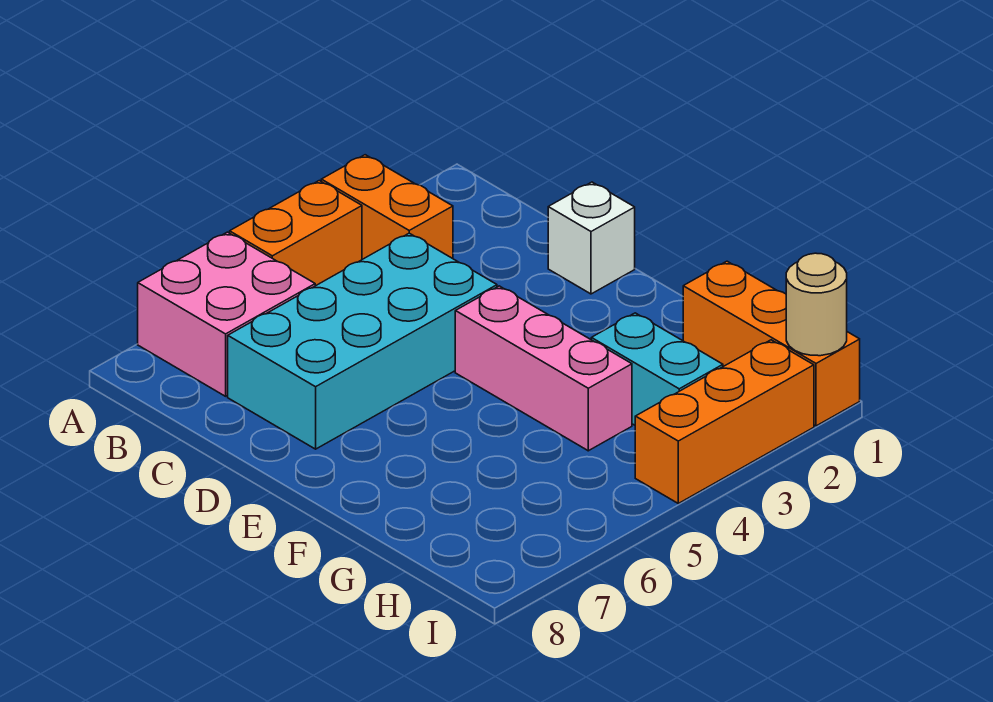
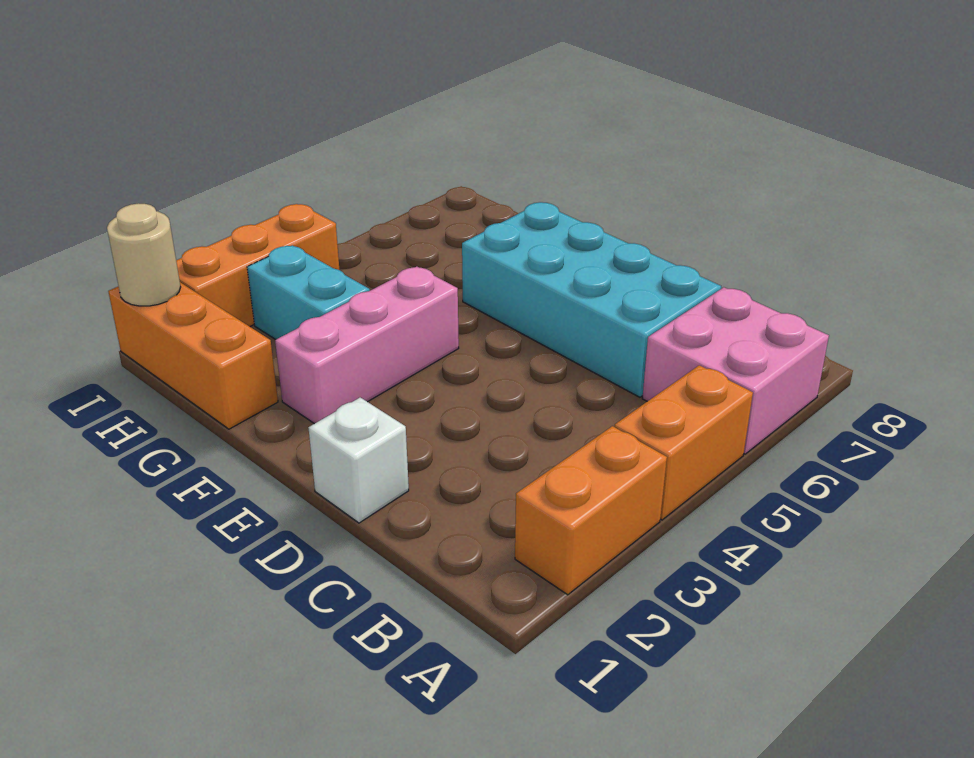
orange 1x2 brick [321,155,453,259] -> orange 1x2 brick turned to [515,426,667,595]
cyan 2x4 brick [228,233,497,449] -> cyan 2x4 brick turned to [462,202,721,397]
pink 1x3 brick [455,286,632,451] -> pink 1x3 brick turned to [275,267,459,424]

